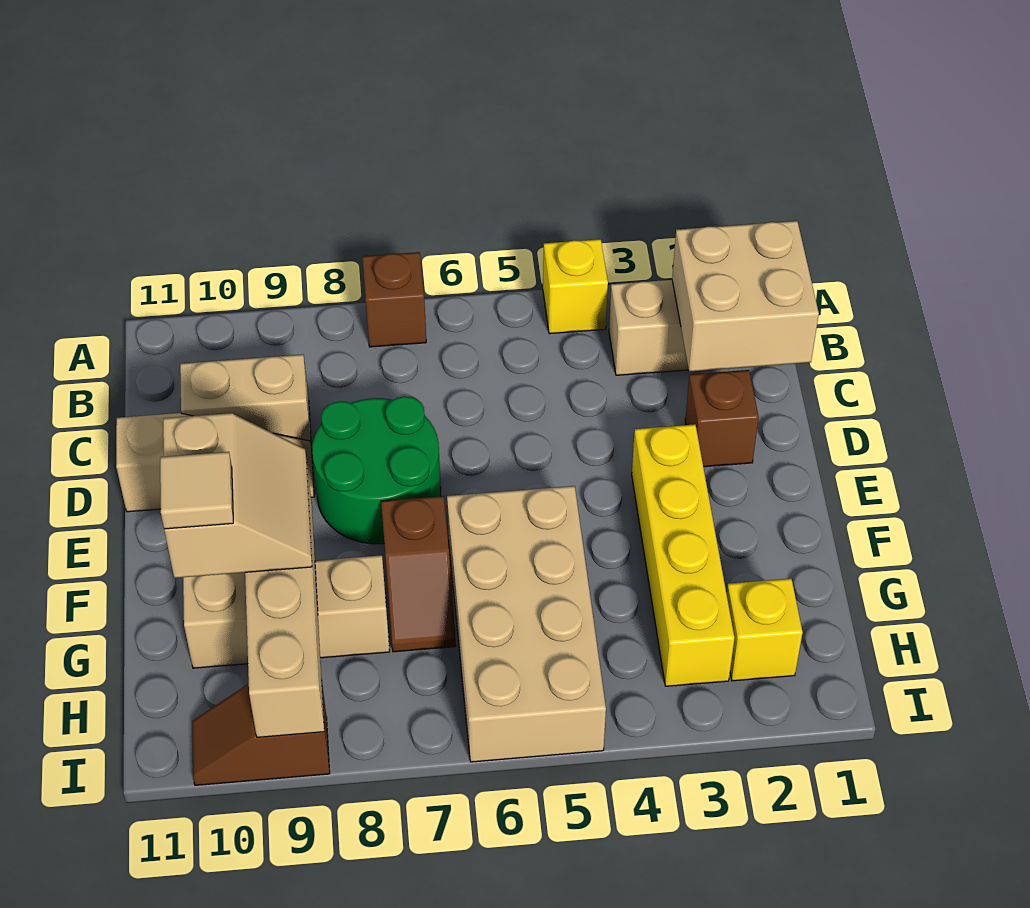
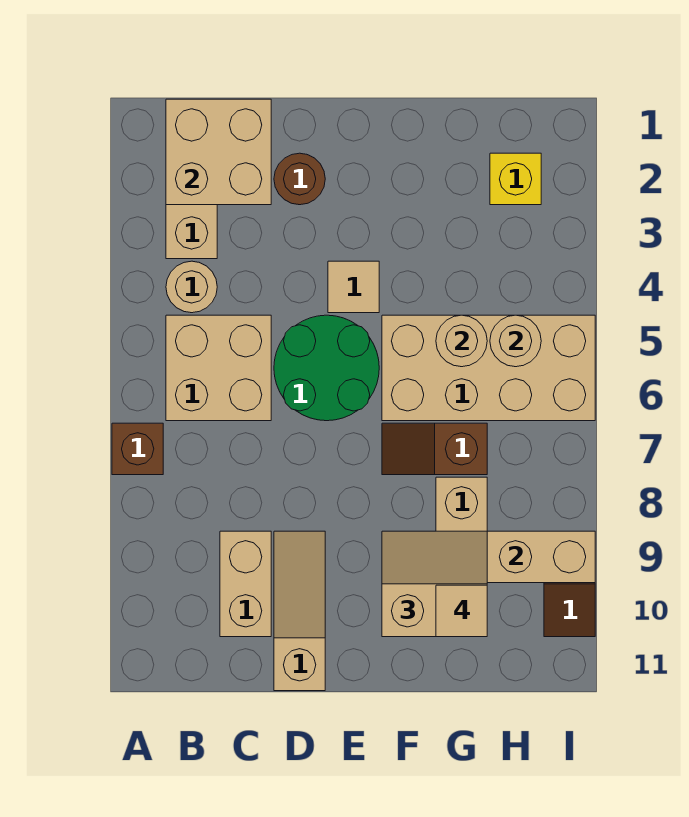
yellow 1x1 brick [543,239,608,334] -> none
none -> tan 1x1 round brick [166,261,217,313]
none -> tan 2x2 brick [166,315,271,421]
brown 1x1 brick [685,370,759,467] -> brown 1x1 round brick [274,153,325,205]
green 2x2 round brick [312,396,441,544] -> green 2x2 round brick moved to [274,315,379,421]
yellow 1x4 brick [632,424,734,686] -> none
none -> tan 1x1 tile [328,261,379,313]
brown 1x2 slope [381,496,456,652] -> brown 1x2 slope turned to [382,423,487,475]
none -> tan 1x1 round brick [436,315,487,367]
none -> tan 1x1 round brick [490,315,541,367]

